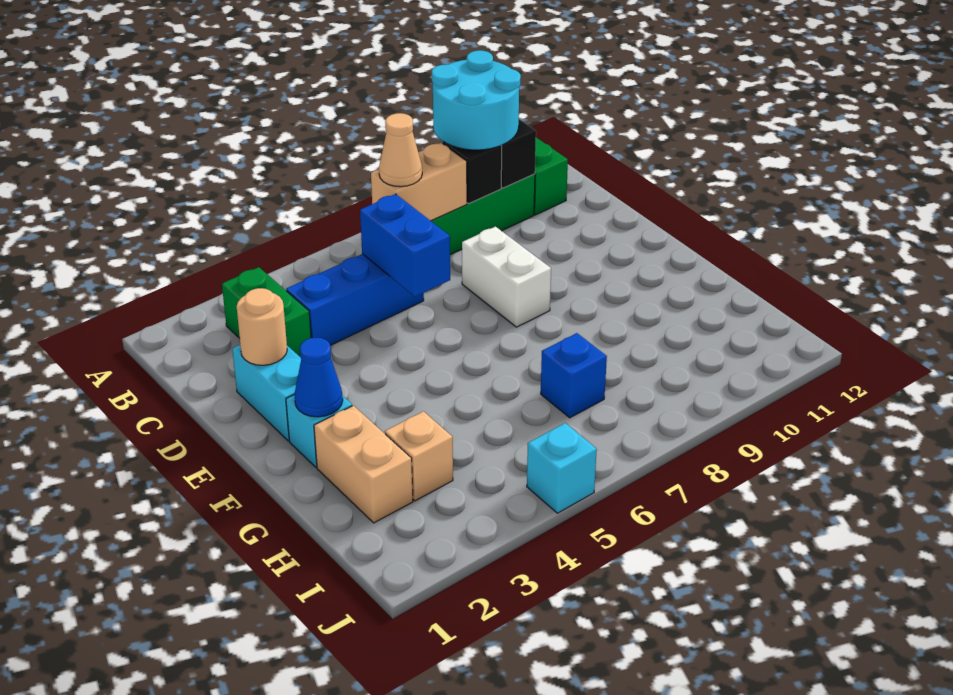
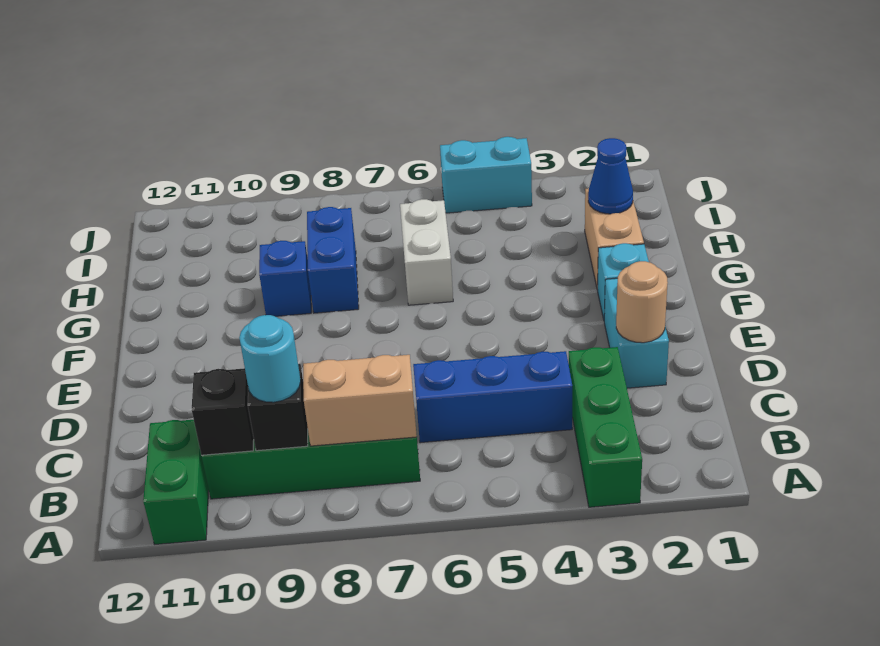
cyan 2x2 round brick [432,50,521,150] -> cyan 1x1 round brick [239,315,301,402]
green 1x2 brick [222,267,311,357] -> green 1x3 brick [569,347,642,507]
tan 1x1 cone [379,113,422,187] -> none
blue 1x2 brick [360,194,450,297] -> blue 1x2 brick moved to [307,207,359,313]
white 1x2 brick [462,227,551,327] -> white 1x2 brick moved to [400,199,453,305]
blue 1x1 cone [294,338,343,417] -> blue 1x1 cone moved to [588,138,633,214]
tan 1x1 brick [385,411,453,501] -> none
blue 1x1 brick [541,333,607,418] -> blue 1x1 brick moved to [259,241,311,316]
cyan 1x1 brick [527,423,597,513] -> cyan 1x2 brick [440,137,532,213]

